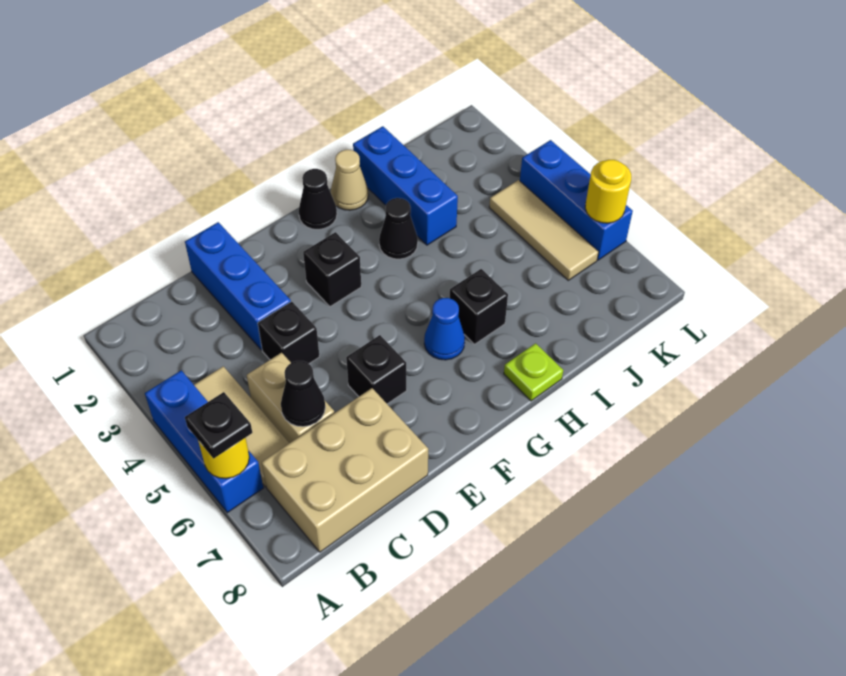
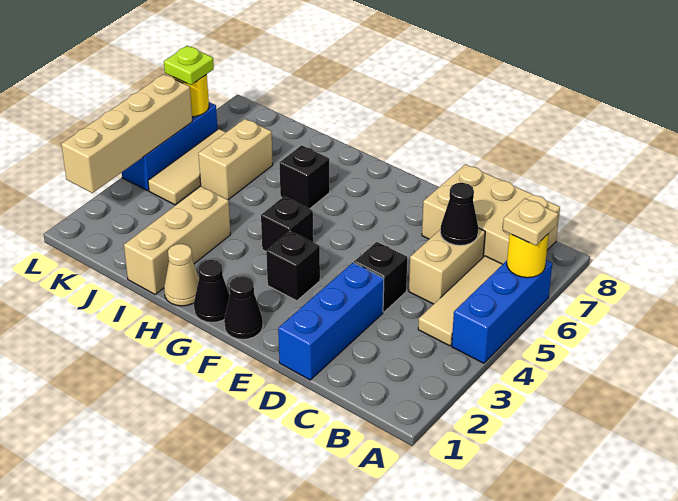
black 1x1 plate [185,392,252,459] -> tan 1x1 plate [503,198,558,246]
black 1x1 brick [346,335,407,404] -> black 1x1 brick moved to [261,196,313,251]
blue 1x1 cone [424,298,465,360] -> none
black 1x1 cone [379,198,418,259] -> black 1x1 cone moved to [224,276,263,339]
lime 1x1 plate [504,343,563,401] -> lime 1x1 plate moved to [164,46,214,85]
blue 1x3 brick [353,126,458,245] -> tan 1x3 brick [124,187,231,294]
none -> tan 1x2 brick [198,119,273,200]
none -> tan 1x4 brick [61,74,192,193]

